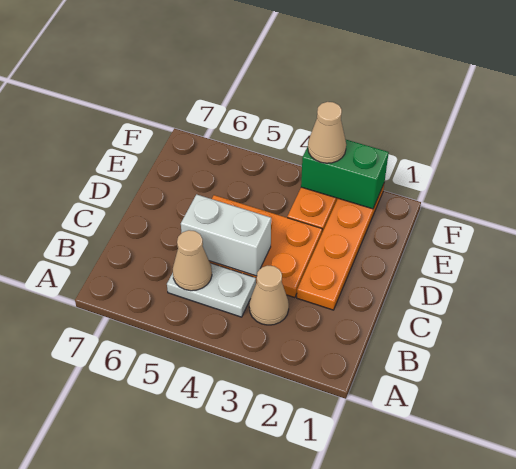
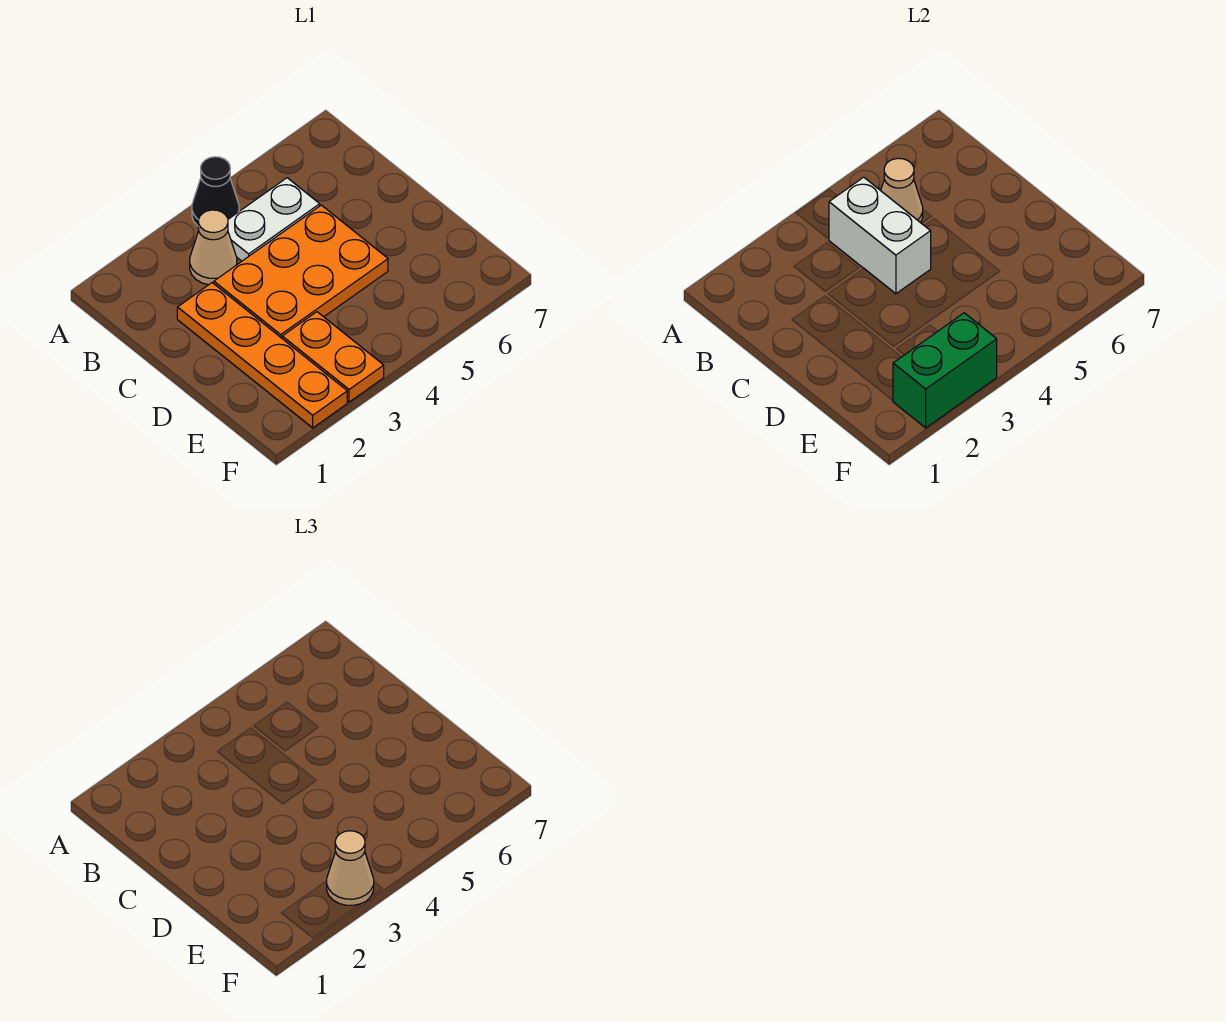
none -> black 1x1 cone [192,157,239,226]
white 1x2 brick [181,194,271,276] -> white 1x2 brick turned to [829,177,931,294]

